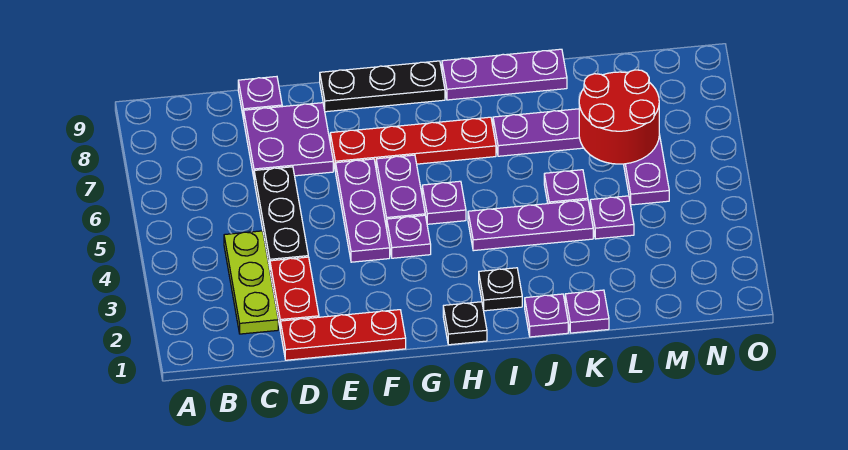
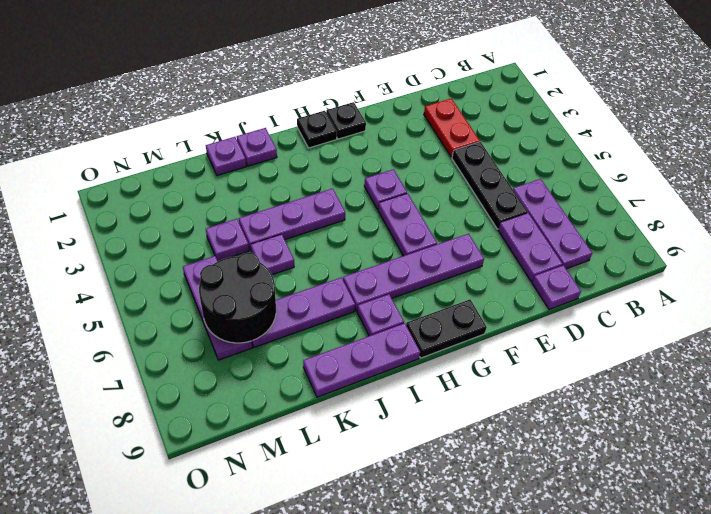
lime 1x3 plate [224,231,278,334] -> none
red 1x3 plate [280,310,406,360] -> none
purple 2x2 plate [244,103,333,177] -> purple 1x2 plate [498,213,563,282]
purple 1x3 plate [336,159,390,262] -> purple 1x3 plate moved to [513,179,592,269]
red 1x4 plate [330,117,496,172] -> purple 1x4 plate [343,234,484,311]
black 1x3 plate [320,61,445,112] -> black 1x2 plate [406,299,487,358]
purple 1x1 plate [422,181,466,224] -> purple 1x1 plate moved to [357,294,404,336]
black 1x1 plate [479,268,522,311] -> black 1x1 plate moved to [326,102,366,139]
red 2x2 round brick [579,70,659,164] -> black 2x2 round brick [199,253,276,343]

